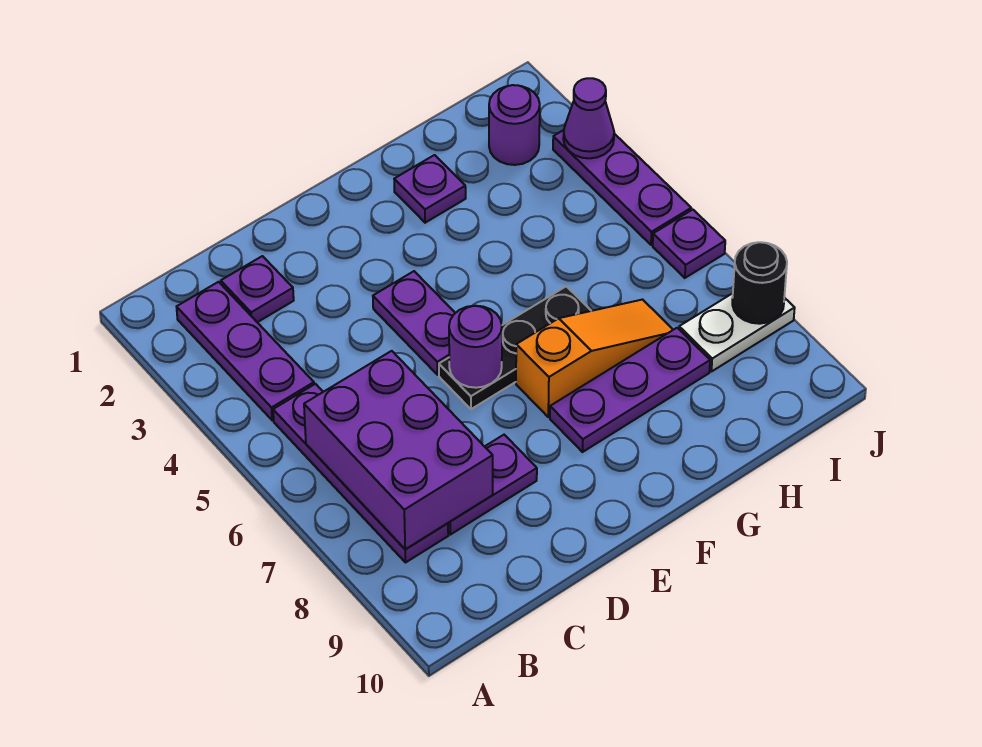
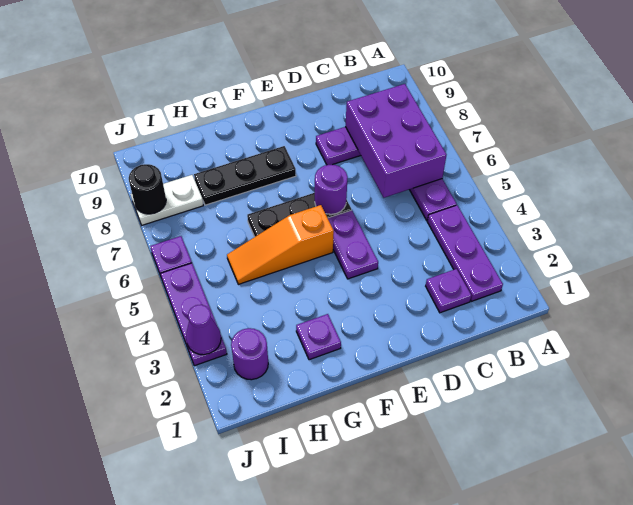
orange 1x3 slope [516,300,673,417] -> orange 1x3 slope moved to [227,205,334,284]
purple 1x3 plate [550,328,710,452] -> black 1x3 plate [194,146,296,205]

